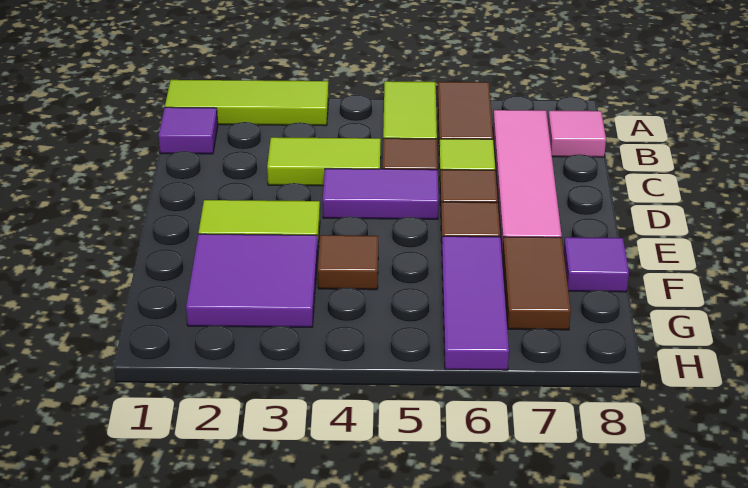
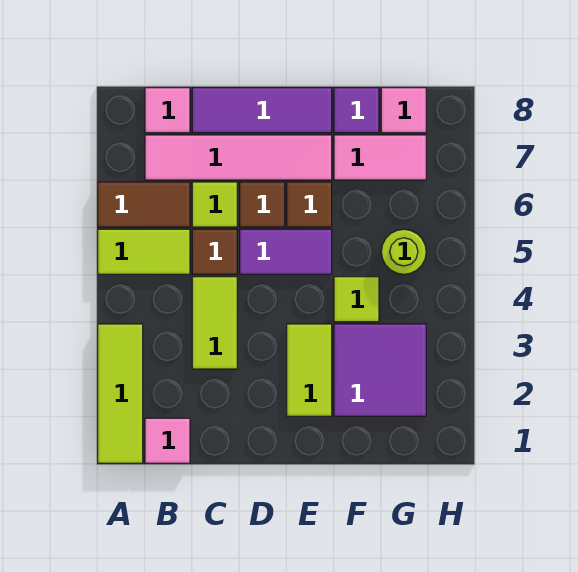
purple 1x1 tile [159,107,218,154] -> pink 1x1 tile [145,418,190,463]
purple 1x2 tile [323,169,439,219] -> purple 1x2 tile turned to [240,229,332,274]
brown 1x1 tile [318,235,378,290] -> lime 1x1 tile [334,277,379,322]
purple 1x3 tile [442,236,509,370] -> purple 1x3 tile moved to [192,88,332,133]
brown 1x2 tile [502,237,571,330] -> pink 1x2 tile [334,135,426,180]
none -> lime 1x1 round brick [381,229,426,274]
none -> pink 1x1 tile [381,88,426,133]

